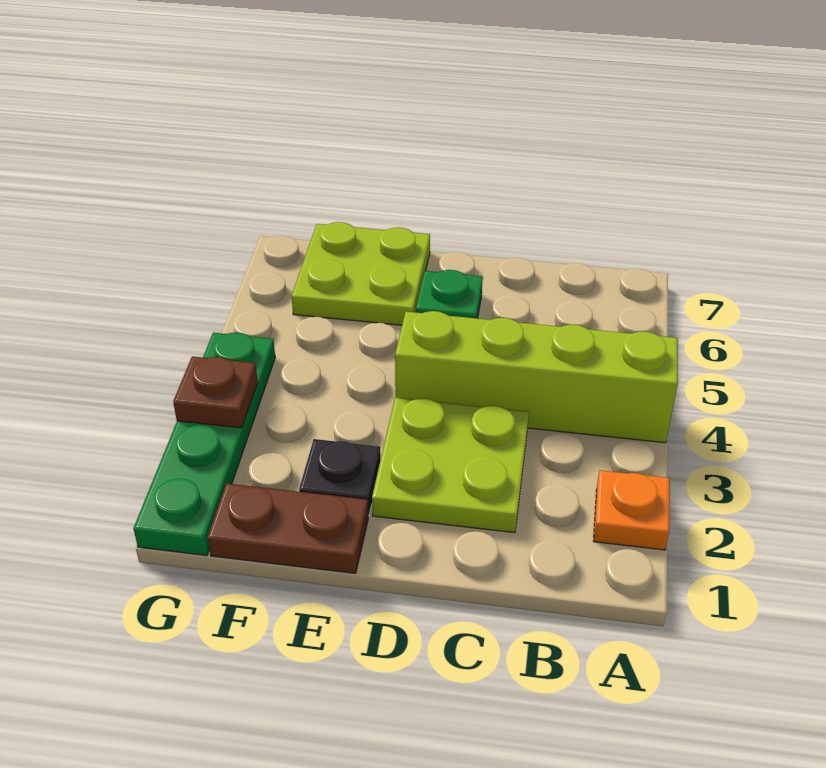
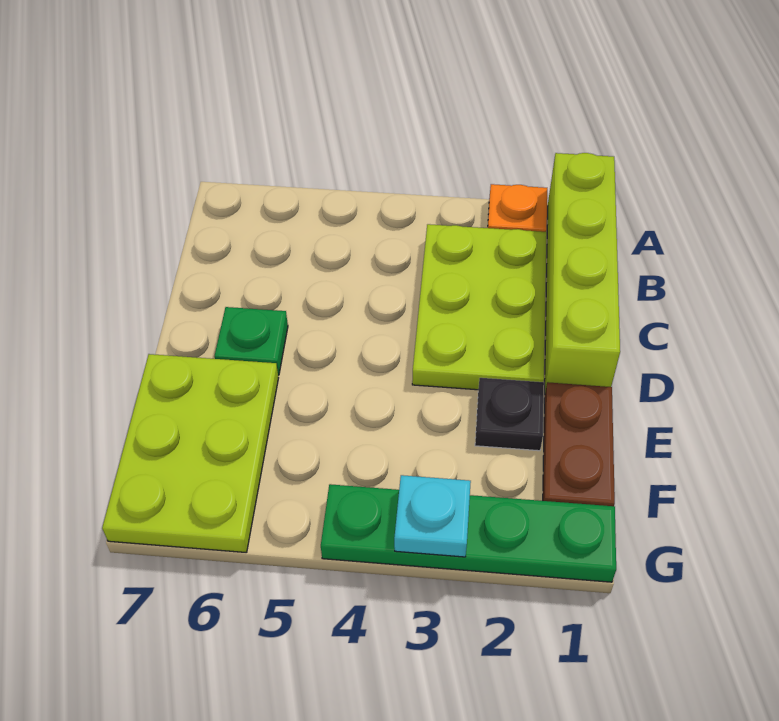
lime 1x4 brick [395,311,678,443] -> lime 1x4 brick moved to [545,153,620,392]
lime 2x2 plate [372,397,529,533] -> lime 2x3 plate [412,224,547,390]
lime 2x2 plate [292,222,430,325] -> lime 2x3 plate [102,354,278,553]
brown 1x1 plate [173,356,258,428] -> cyan 1x1 plate [394,475,471,557]

